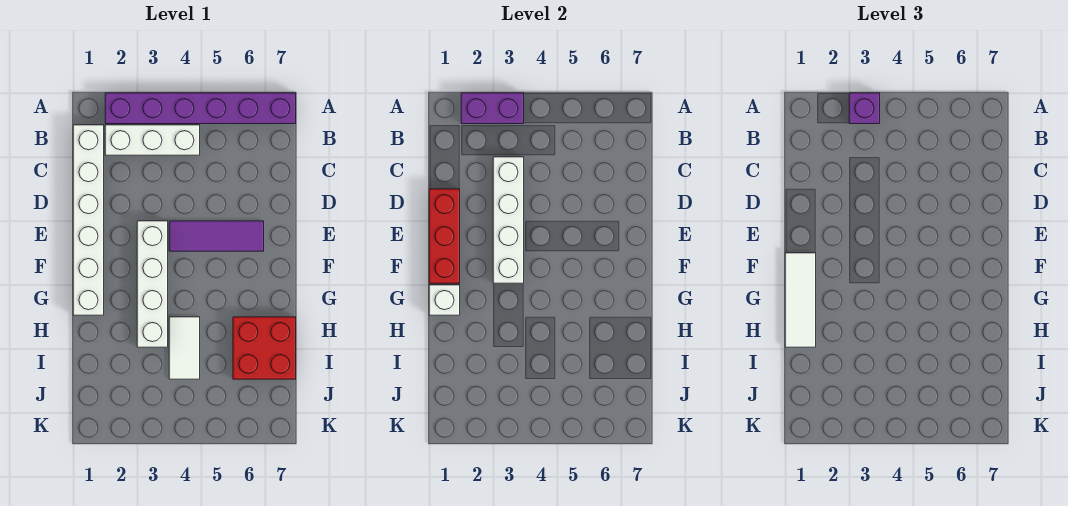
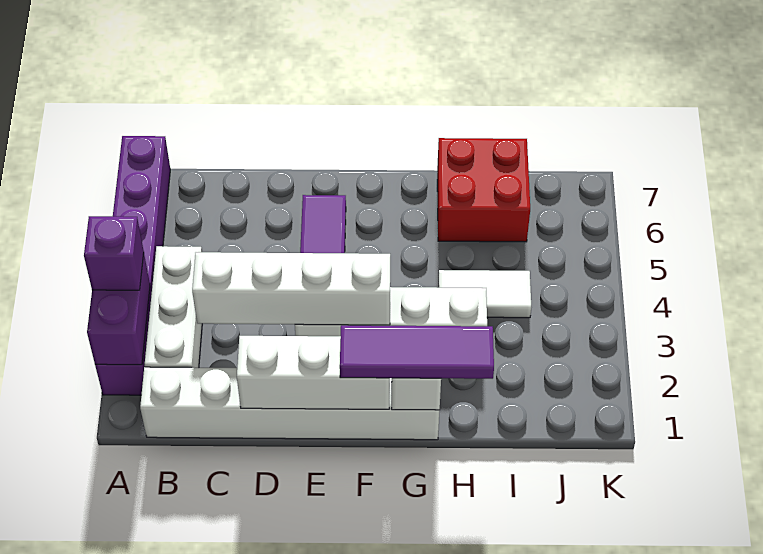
red 1x3 brick [429,189,460,283] -> white 1x3 brick [237,336,389,409]
white 1x3 tile [785,253,816,347] -> purple 1x3 tile [340,325,494,379]

